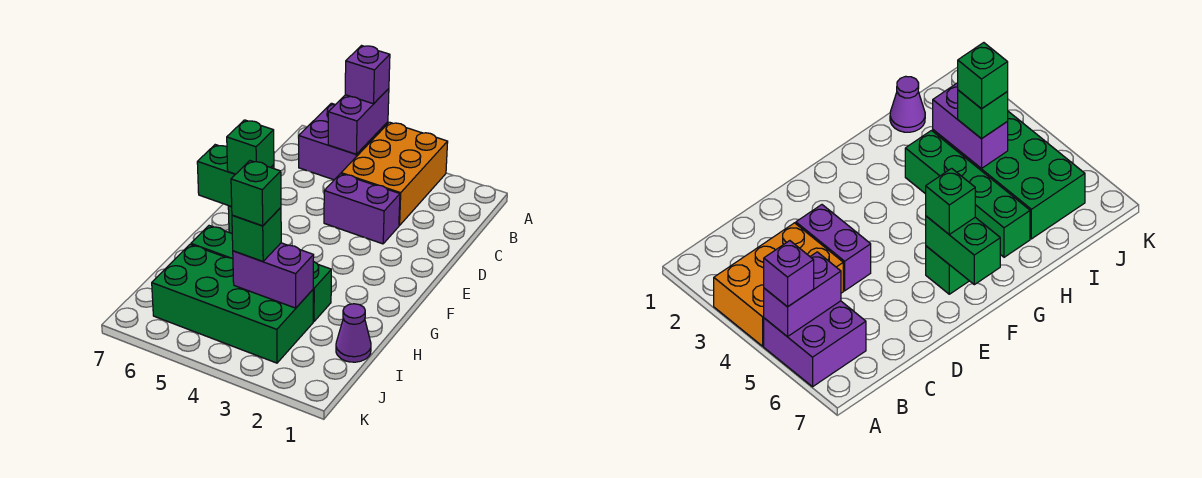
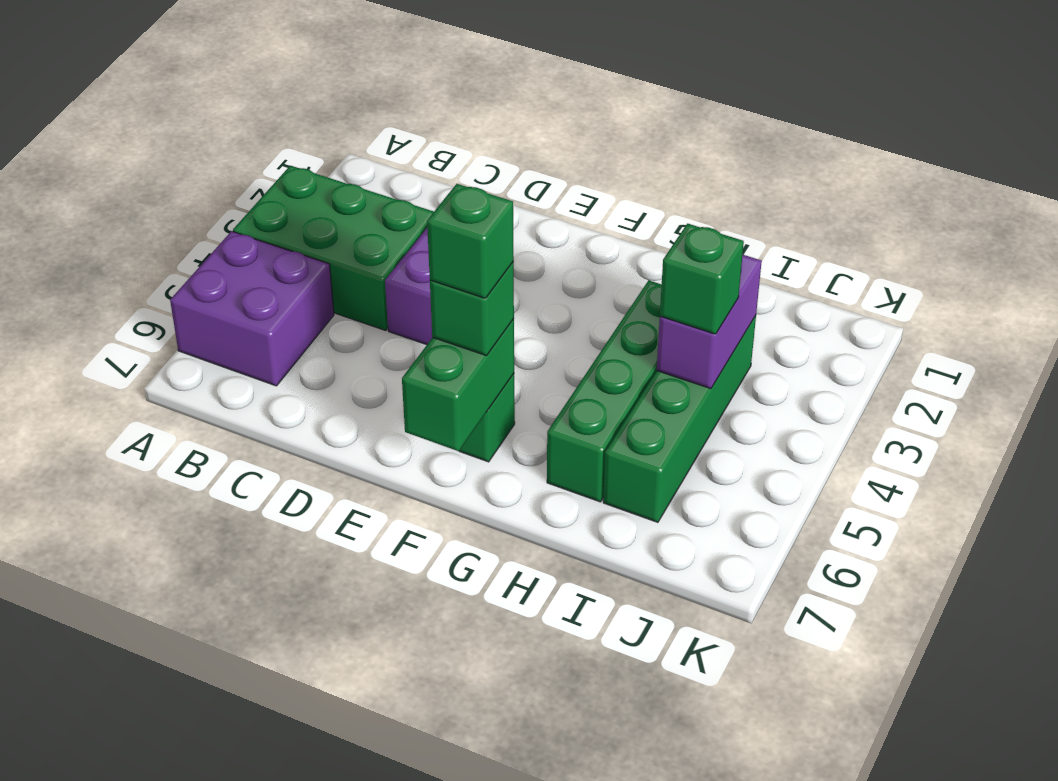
orange 2x3 brick [341,122,448,226] -> green 2x3 brick [233,166,434,330]
purple 1x2 brick [328,89,389,154] -> none
purple 1x1 brick [345,46,390,104] -> none
purple 1x1 cone [336,304,371,362] -> none
green 2x4 brick [152,244,313,363] -> green 1x4 brick [603,316,756,522]
green 1x1 brick [231,161,281,226] -> green 1x1 brick moved to [427,184,514,298]

